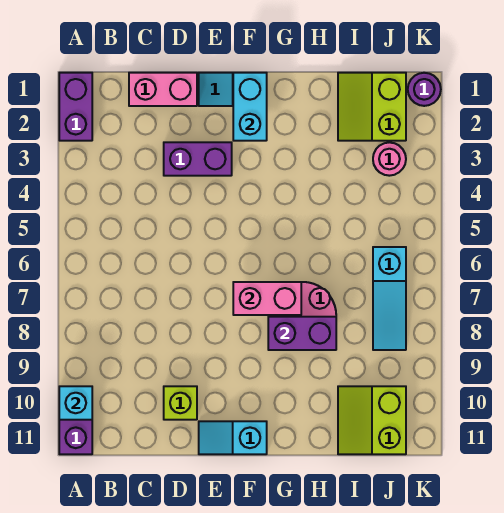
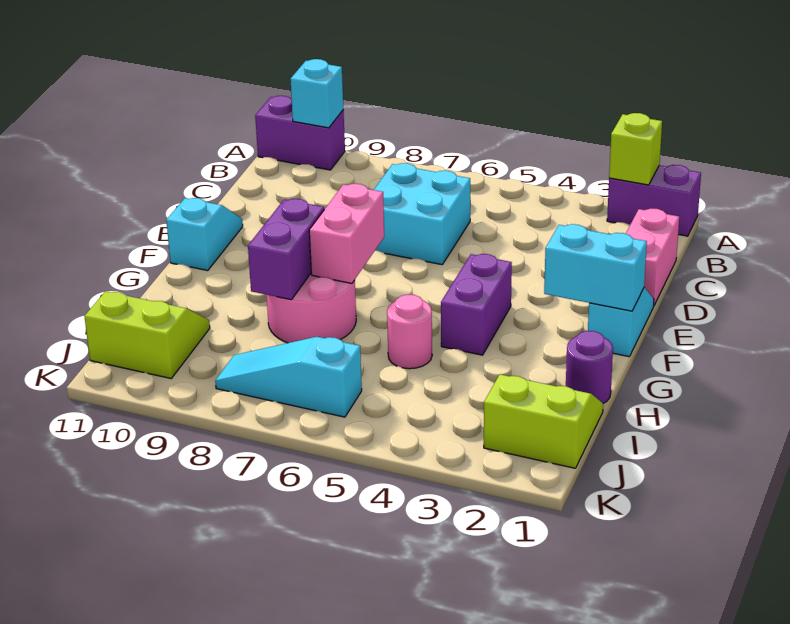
none -> cyan 2x2 brick [374,163,470,265]
purple 1x2 brick [164,142,232,176] -> purple 1x2 brick moved to [441,254,512,355]
lime 1x1 brick [164,386,197,420] -> lime 1x1 brick moved to [609,113,662,185]
pink 1x1 round brick [373,142,406,176] -> pink 1x1 round brick moved to [387,295,432,369]
purple 1x1 round brick [408,73,441,106] -> purple 1x1 round brick moved to [566,331,613,403]

